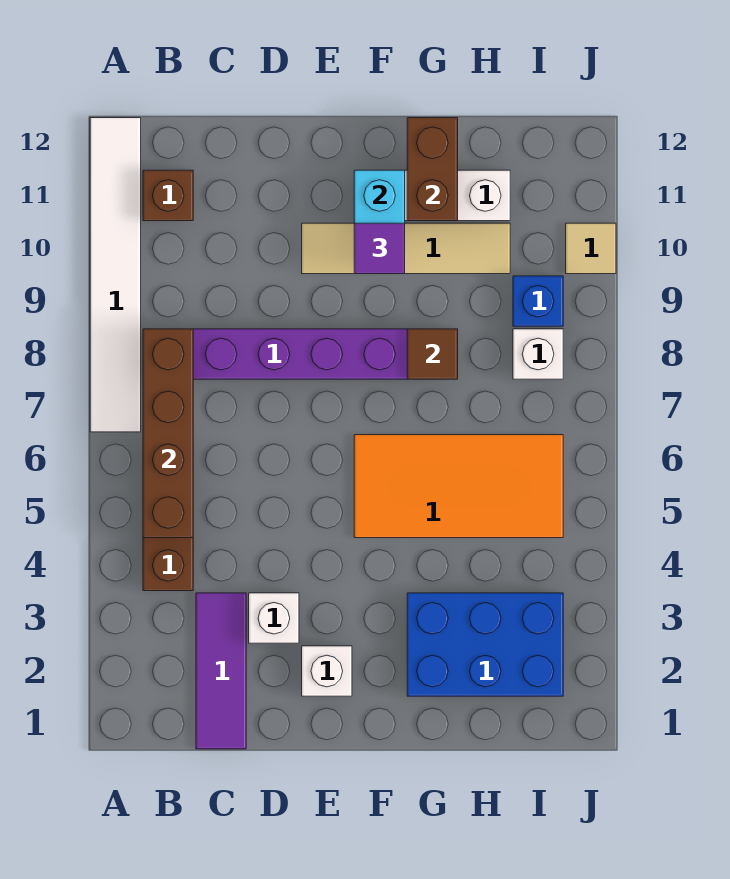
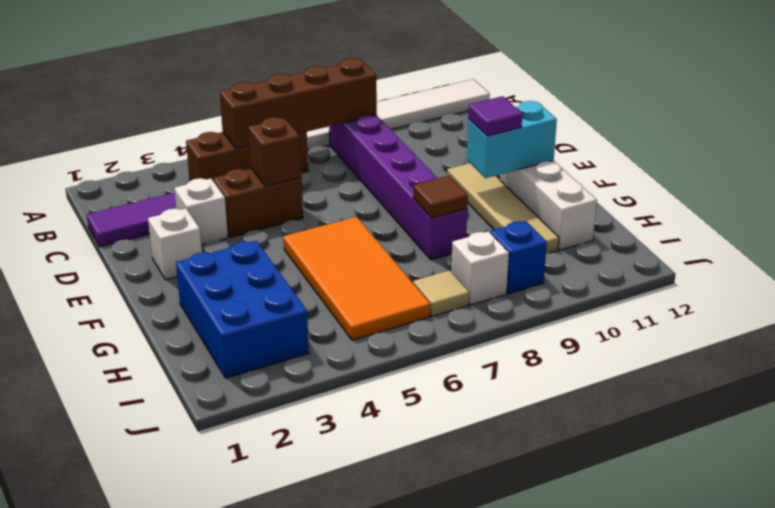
brown 1x1 brick [143,170,193,221] -> brown 1x1 brick moved to [248,117,301,187]
brown 1x2 brick [407,118,458,221] -> brown 1x2 brick moved to [213,169,303,237]
tan 1x1 tile [566,223,616,274] -> tan 1x1 tile moved to [413,270,469,316]

